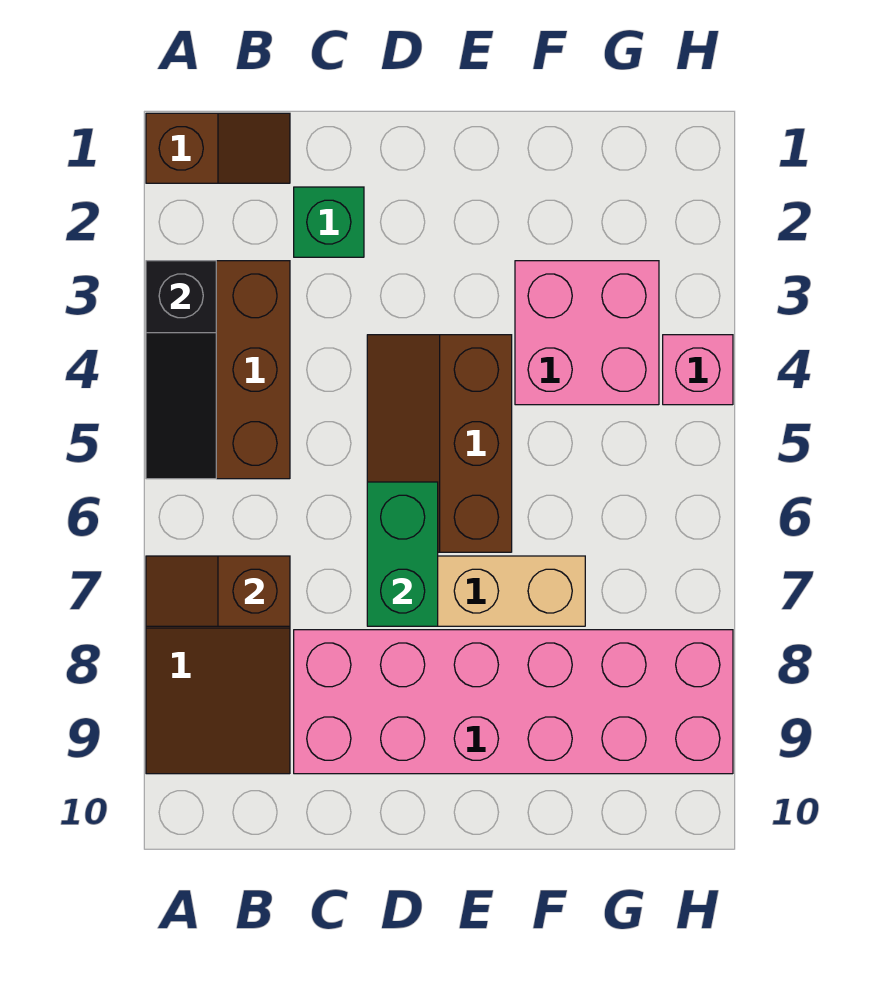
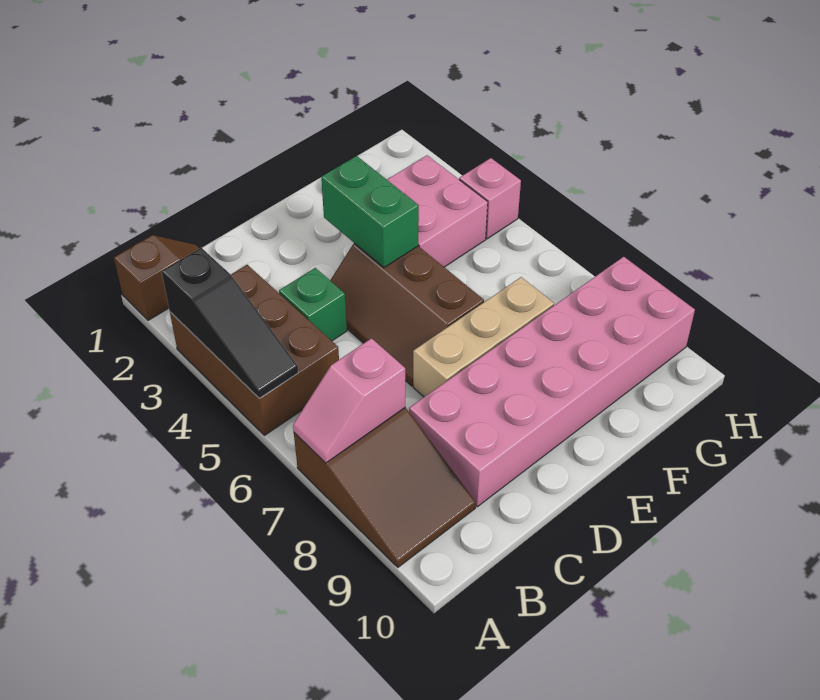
brown 1x2 slope [146,556,290,626] -> pink 1x2 slope [293,338,405,463]
green 1x1 brick [294,187,364,257] -> green 1x1 brick moved to [279,268,347,341]
green 1x2 brick [367,482,438,626] -> green 1x2 brick moved to [321,156,419,268]

